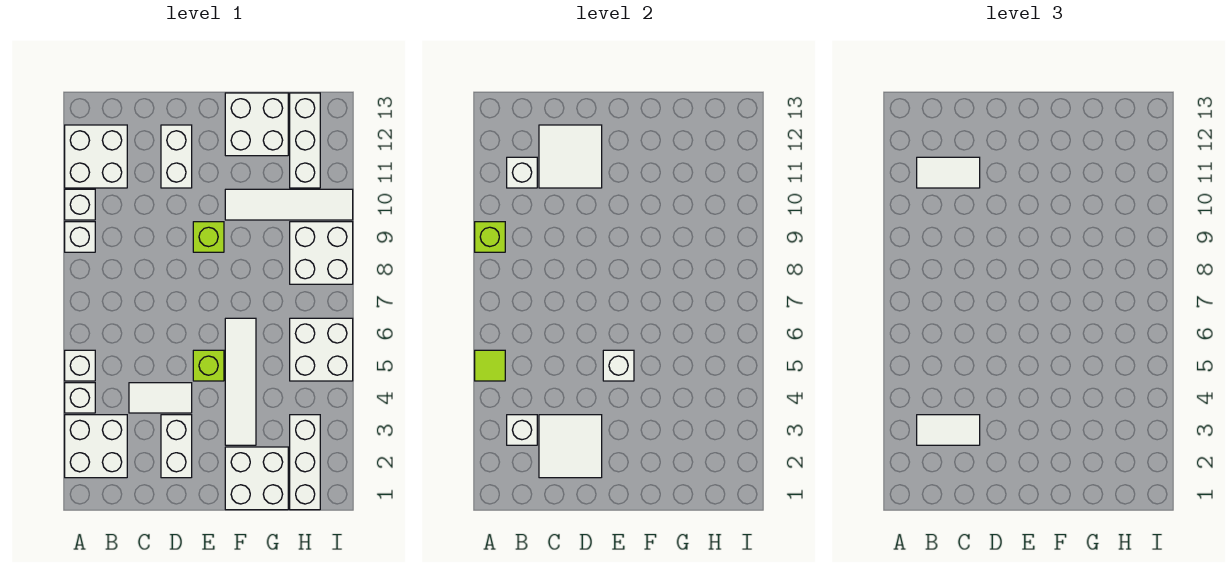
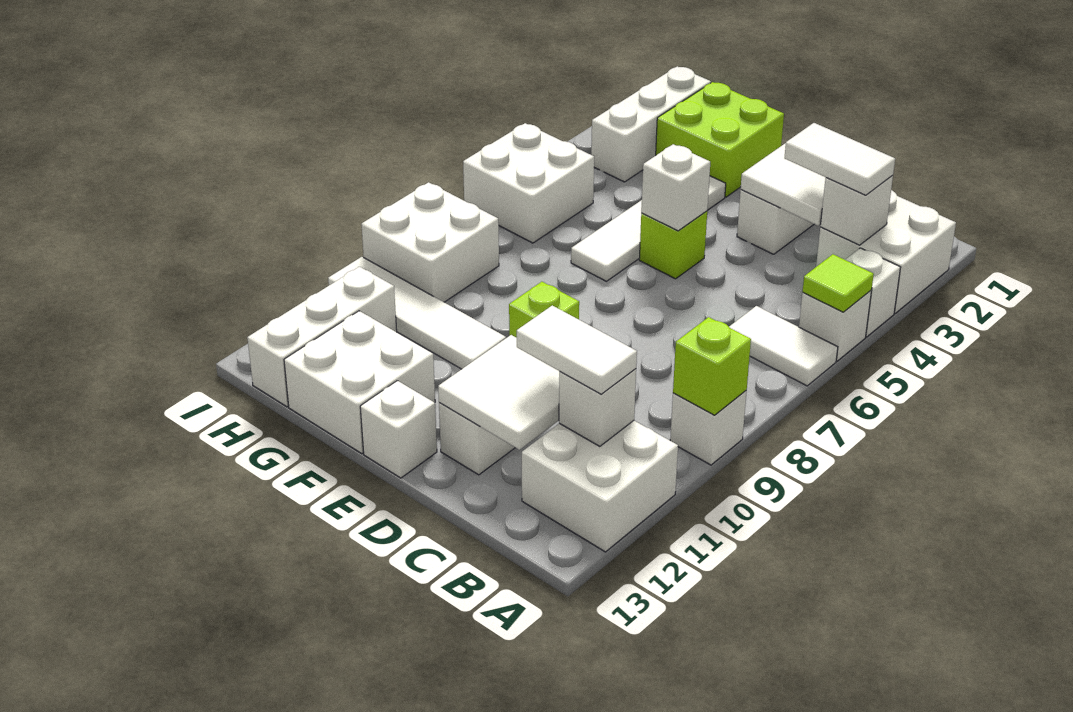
white 1x1 brick [65,189,95,220] -> white 1x1 brick moved to [360,381,437,478]
white 1x2 tile [129,383,192,413] -> white 1x2 tile moved to [729,306,838,386]
white 2x2 brick [225,447,288,510] -> lime 2x2 brick [656,82,784,197]

